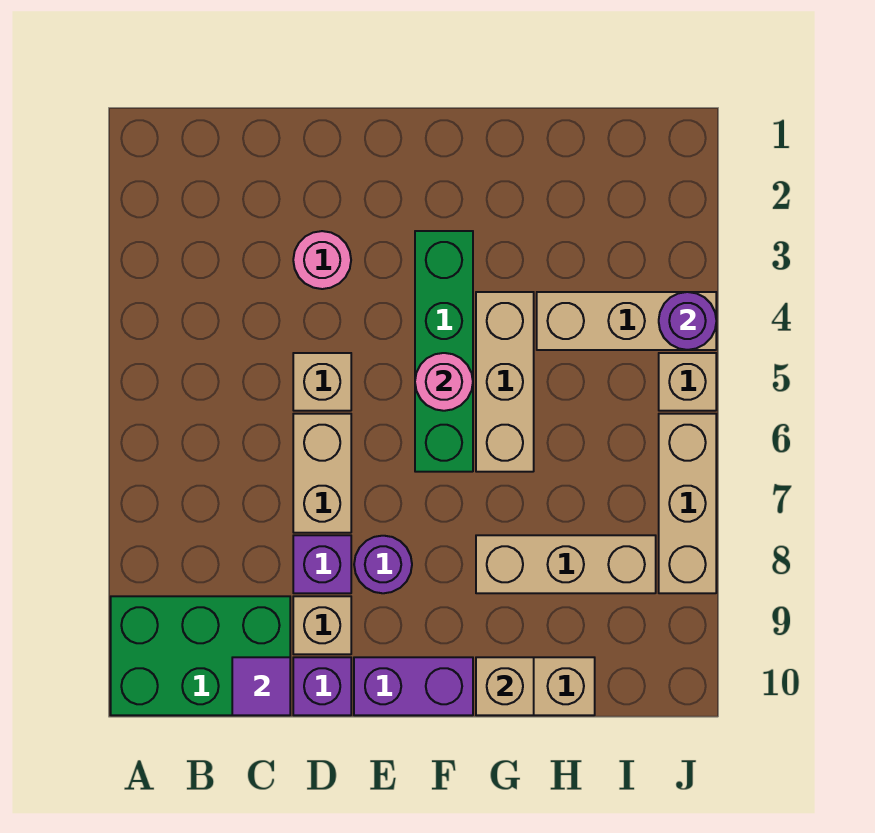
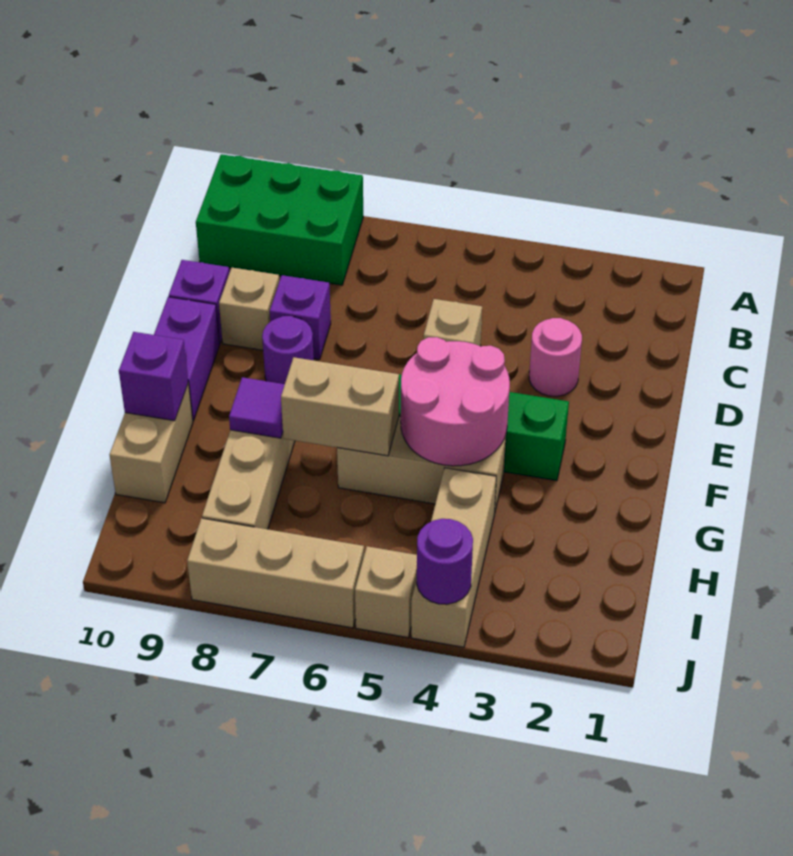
green 2x3 brick [111,596,290,715] -> green 2x3 brick turned to [196,154,363,285]
purple 1x1 tile [232,657,290,715] -> purple 1x1 tile moved to [229,377,285,438]
tan 1x2 brick [293,414,351,533] -> tan 1x2 brick moved to [281,357,399,456]
pink 1x1 round brick [415,353,473,411] -> pink 2x2 round brick [401,337,510,466]
tan 1x1 brick [476,657,534,715] -> purple 1x1 brick [119,332,188,421]

